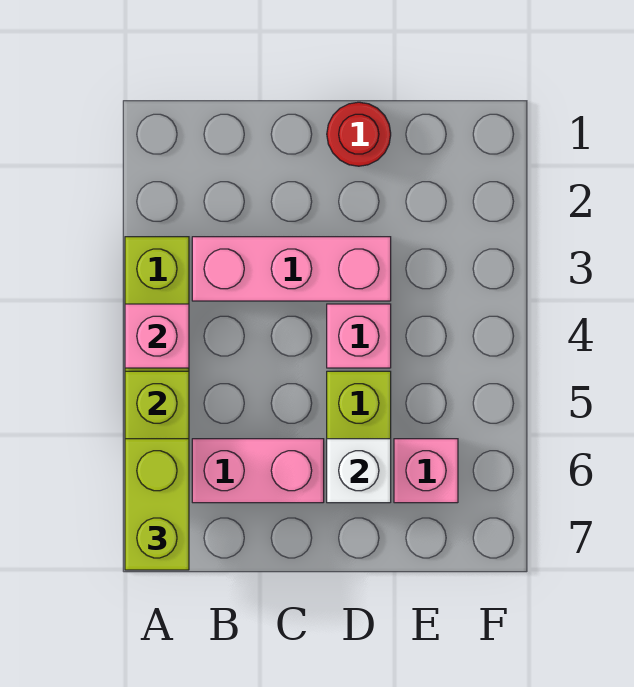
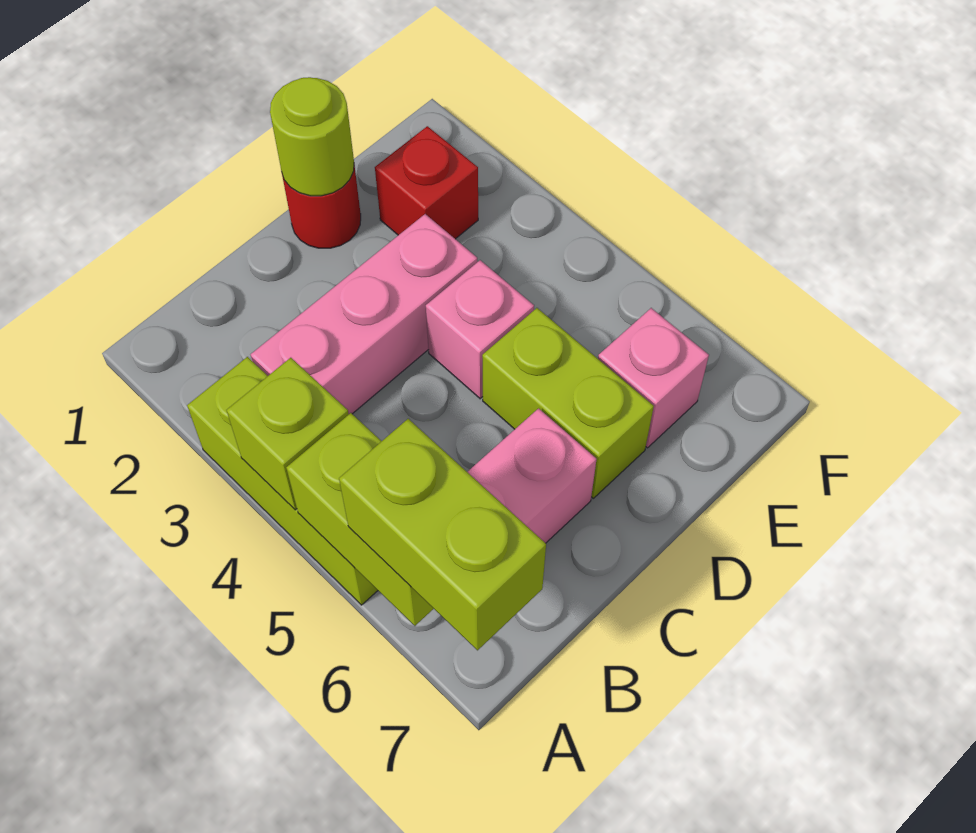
pink 1x1 brick [125,304,189,368] -> lime 1x1 brick [226,358,349,510]
none -> lime 1x1 round brick [270,77,354,196]
white 1x1 brick [327,439,391,503] -> none
none -> red 1x1 brick [375,126,478,239]

